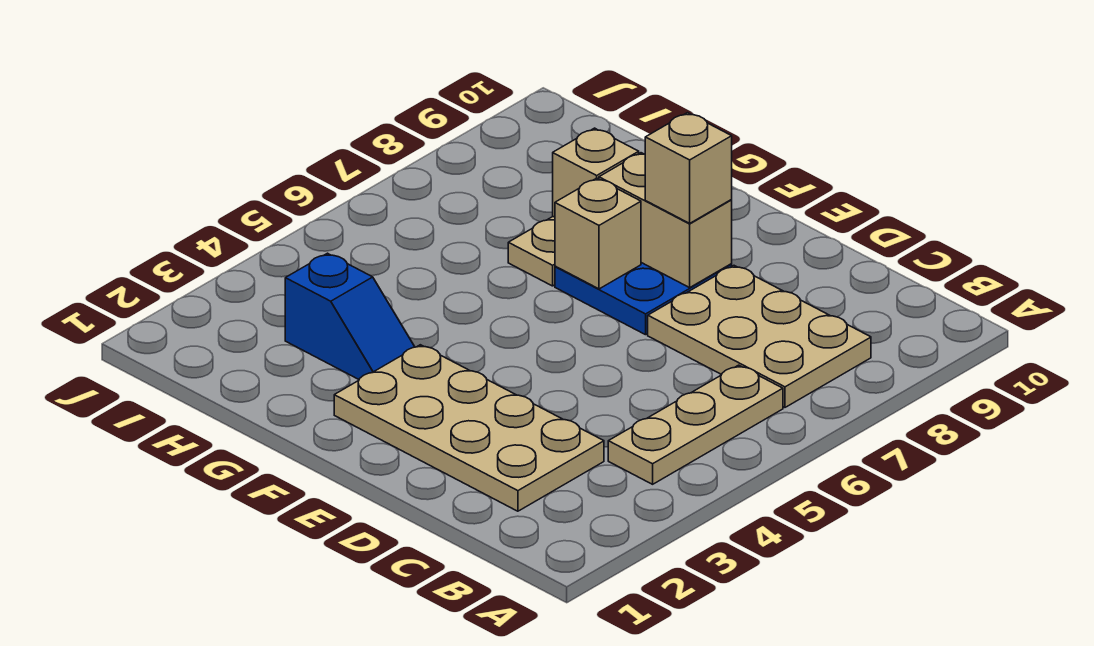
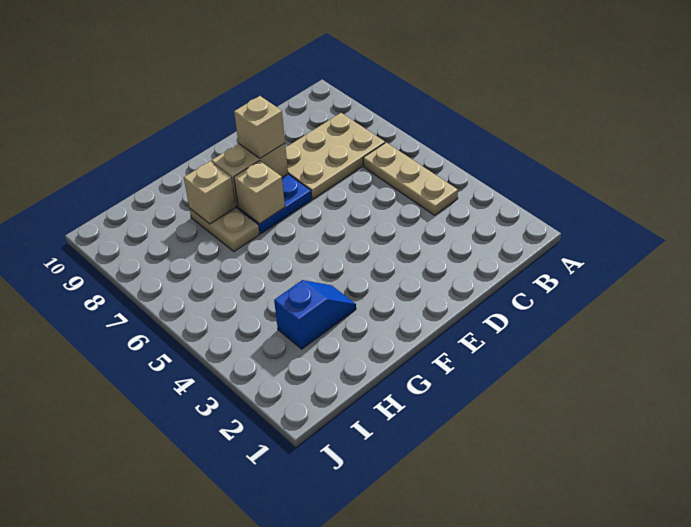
tan 2x4 plate [334,345,604,511] -> none

